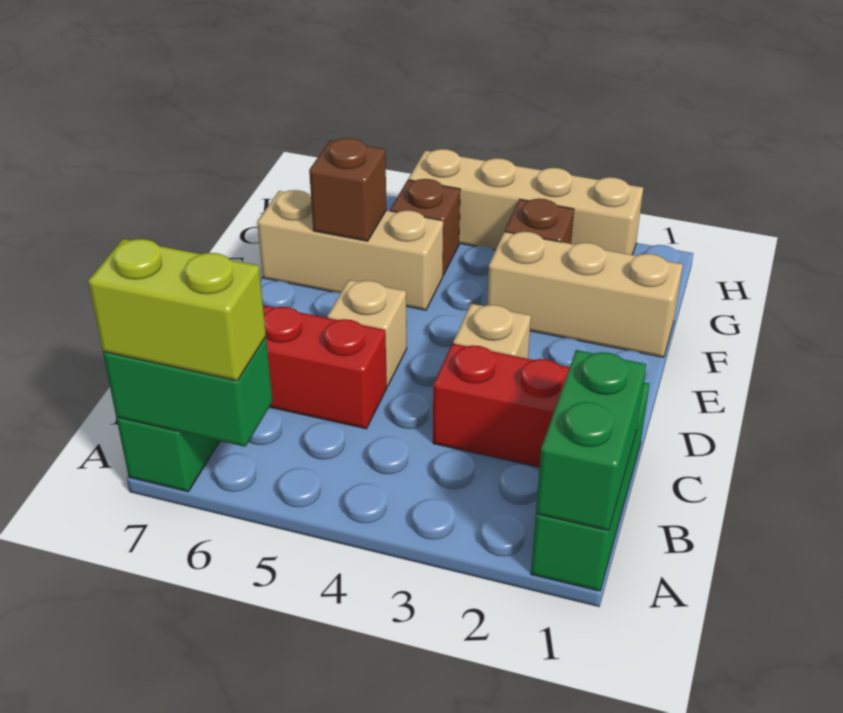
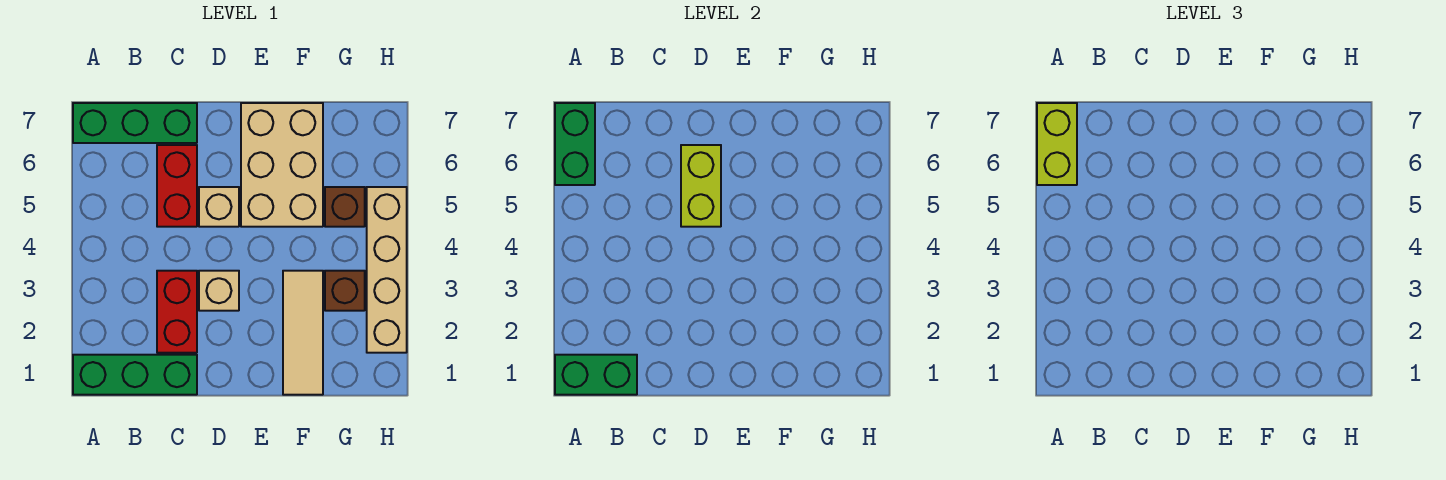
none -> lime 1x2 brick [681,145,721,227]
tan 1x3 brick [487,232,683,357] -> tan 1x3 tile [283,271,323,395]
tan 1x3 brick [257,190,443,310] -> tan 2x3 brick [241,103,323,227]
brown 1x1 brick [309,138,387,241] -> none

